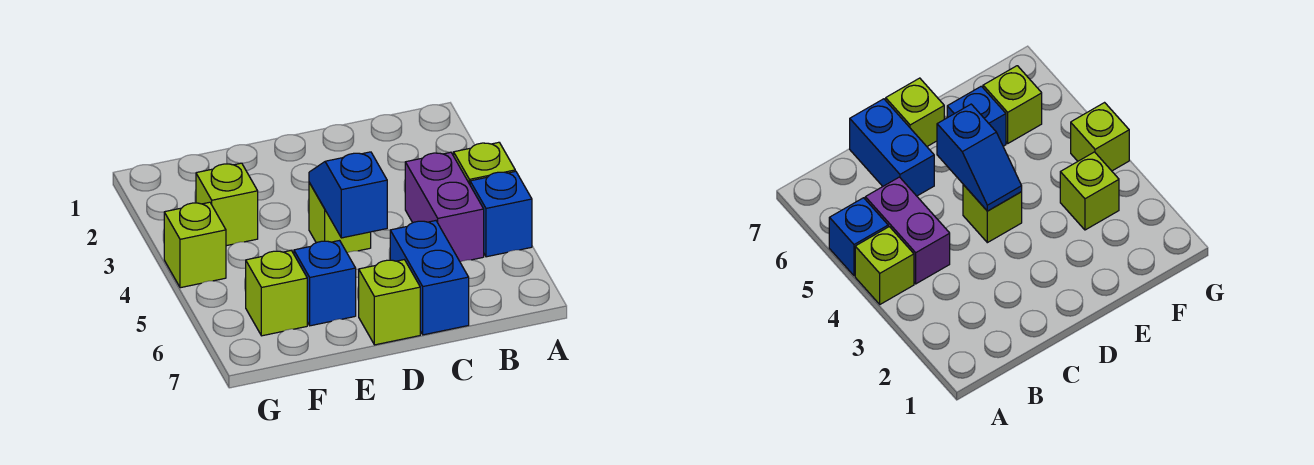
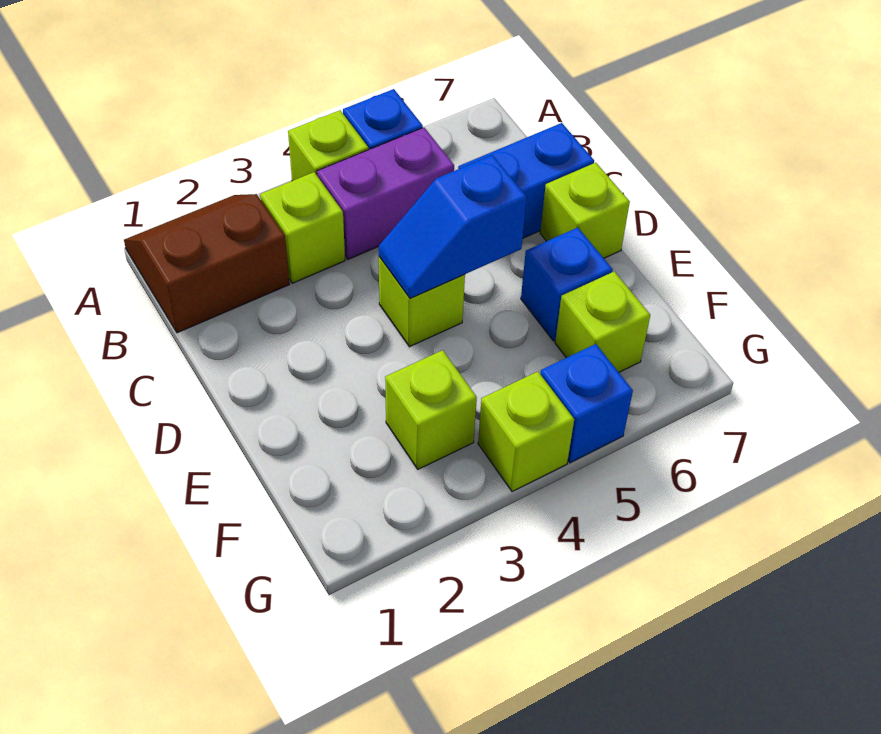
none -> brown 2x2 slope [124,194,289,333]
none -> lime 1x1 brick [260,172,345,283]
none -> blue 1x1 brick [540,344,633,463]

